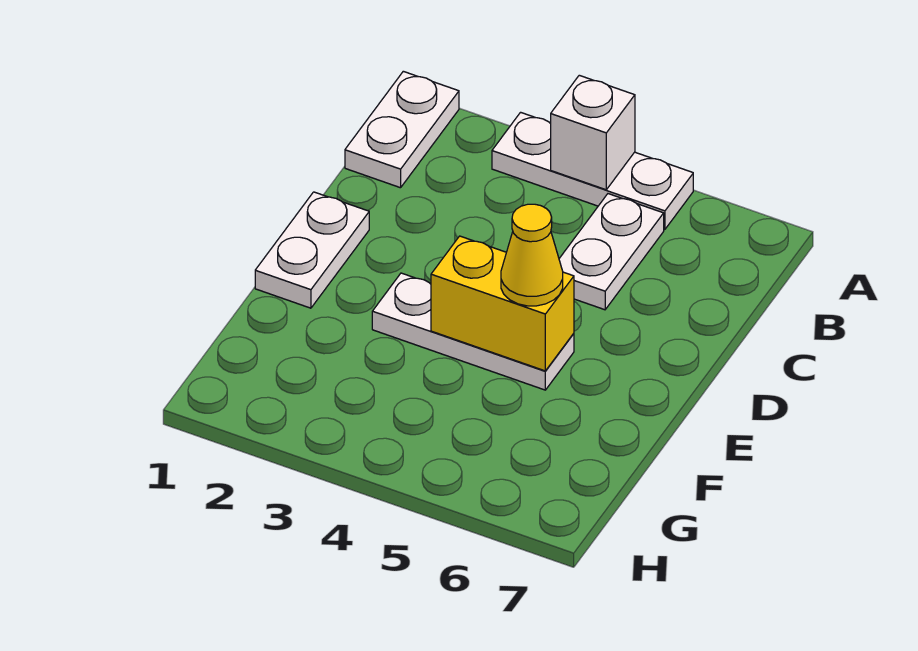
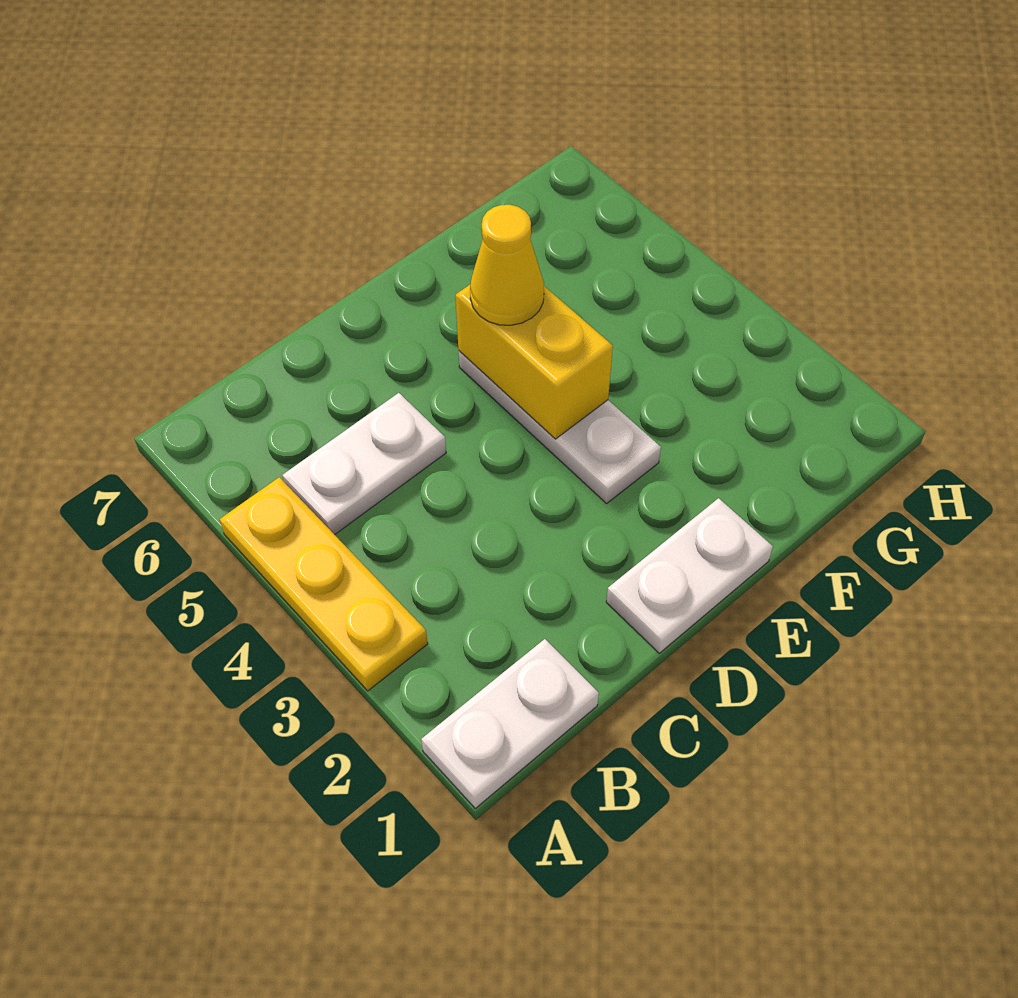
white 1x3 plate [492,112,693,229] -> yellow 1x3 plate [220,477,428,691]
white 1x1 brick [551,75,635,190] -> none

